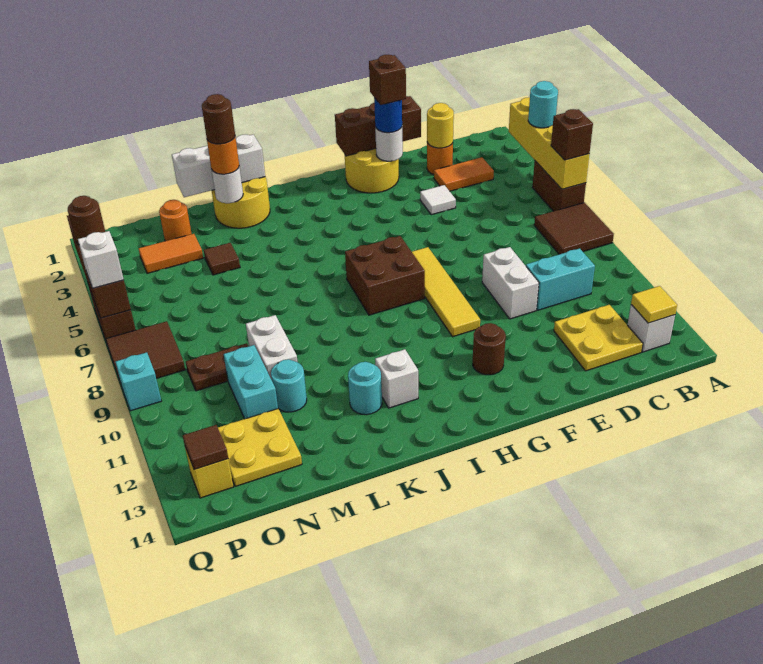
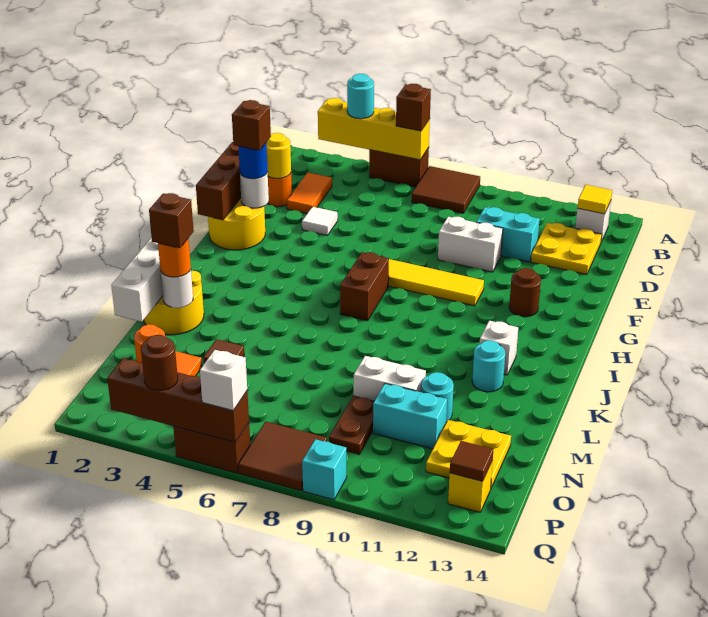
cyan 1x2 brick [526,248,595,310] -> cyan 1x2 brick turned to [476,207,540,262]
brown 2x2 brick [345,236,425,315] -> brown 1x2 brick [340,252,389,321]
brown 1x1 round brick [202,94,235,144] -> brown 1x1 brick [149,193,194,248]

